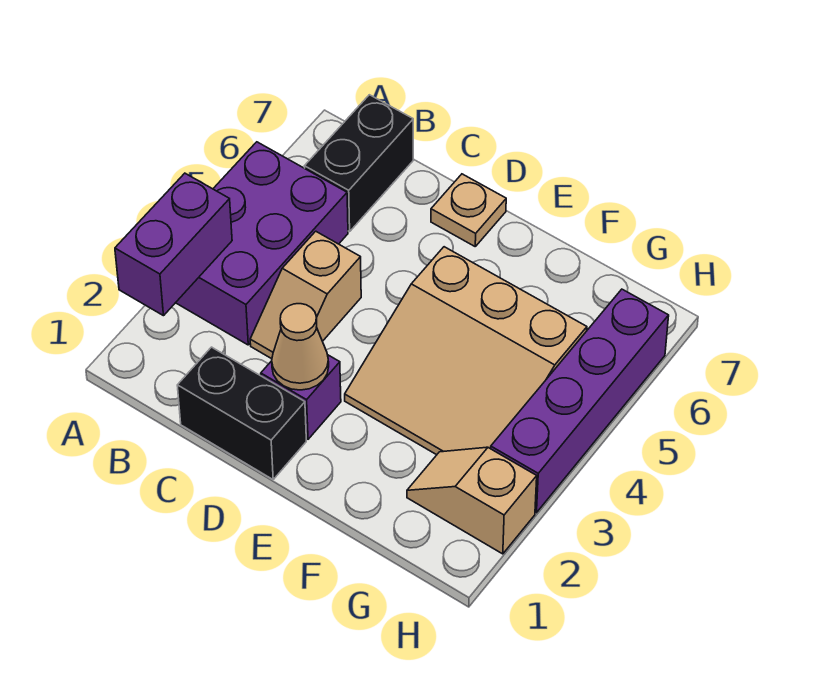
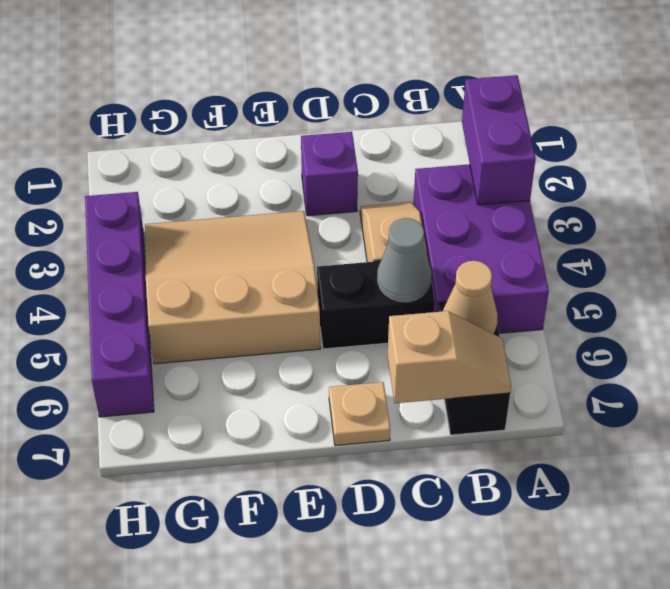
black 1x2 brick [177,347,306,479] -> black 1x2 brick moved to [317,261,435,349]
none -> grey 1x1 cone [377,218,432,303]
tan 1x1 cone [272,304,329,390] -> tan 1x1 cone moved to [443,261,498,334]
tan 1x2 slope [407,447,537,554] -> tan 1x2 slope moved to [388,311,511,403]

